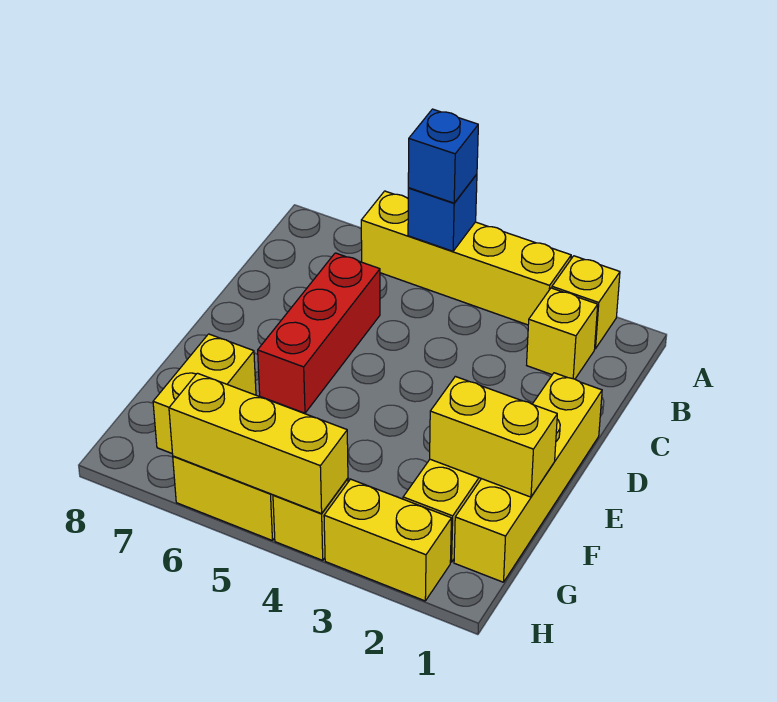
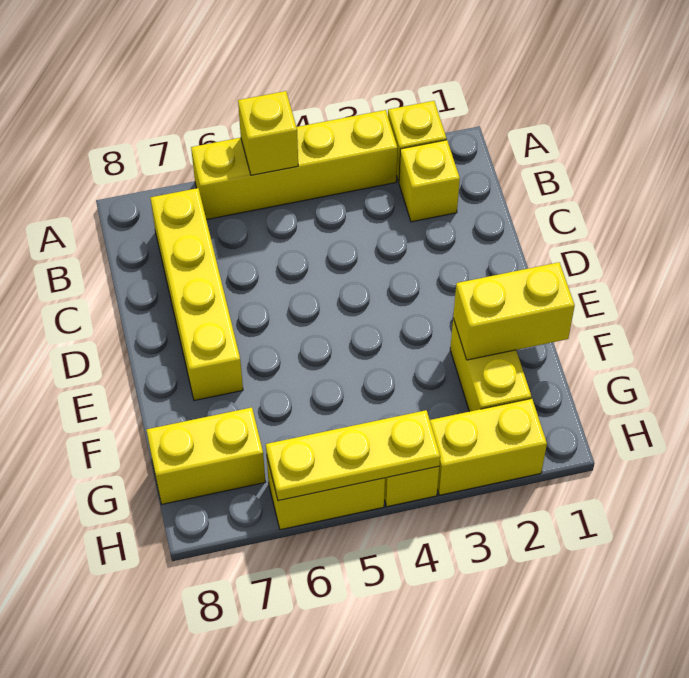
blue 1x1 brick [408,174,477,251] -> yellow 1x1 brick [238,91,298,175]
blue 1x1 brick [408,109,478,203] -> none
red 1x3 brick [258,253,380,413] -> none
yellow 1x4 brick [454,373,602,582] -> yellow 1x4 brick moved to [151,188,243,401]
yellow 1x2 brick [153,334,256,453] -> yellow 1x2 brick turned to [147,407,265,504]
yellow 1x3 brick [169,373,348,514] -> yellow 1x3 plate [266,410,440,501]

